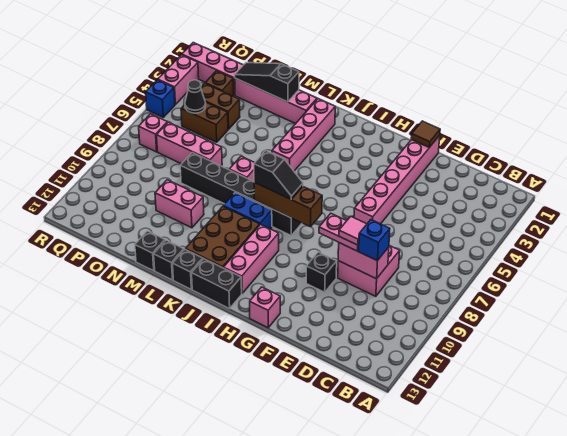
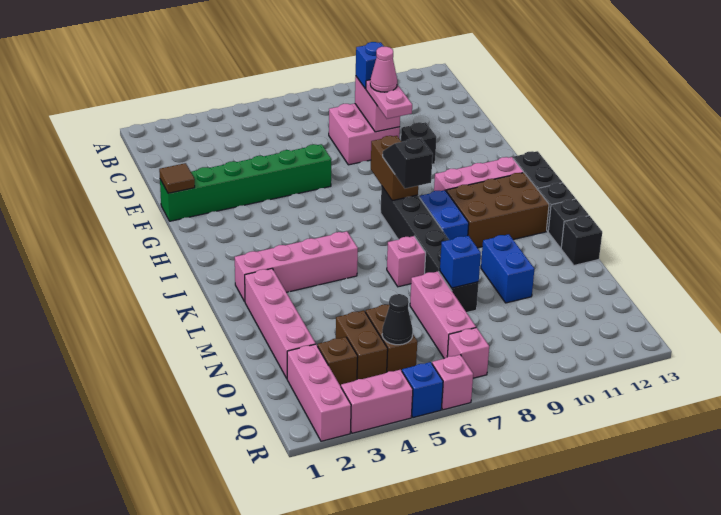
pink 1x1 tile [339,216,367,245] -> pink 1x1 cone [370,47,397,92]
pink 1x6 brick [354,136,440,224] -> green 1x6 brick [160,144,332,221]
pink 1x1 brick [250,287,280,328] -> pink 1x1 brick moved to [432,355,473,410]
brown 1x3 brick [254,182,322,227] -> brown 1x2 brick [371,136,418,201]
black 1x3 slope [235,63,299,102] -> none
pink 1x2 brick [155,180,204,228] -> blue 1x2 brick [481,234,534,303]
none -> blue 1x1 brick [440,236,481,288]

